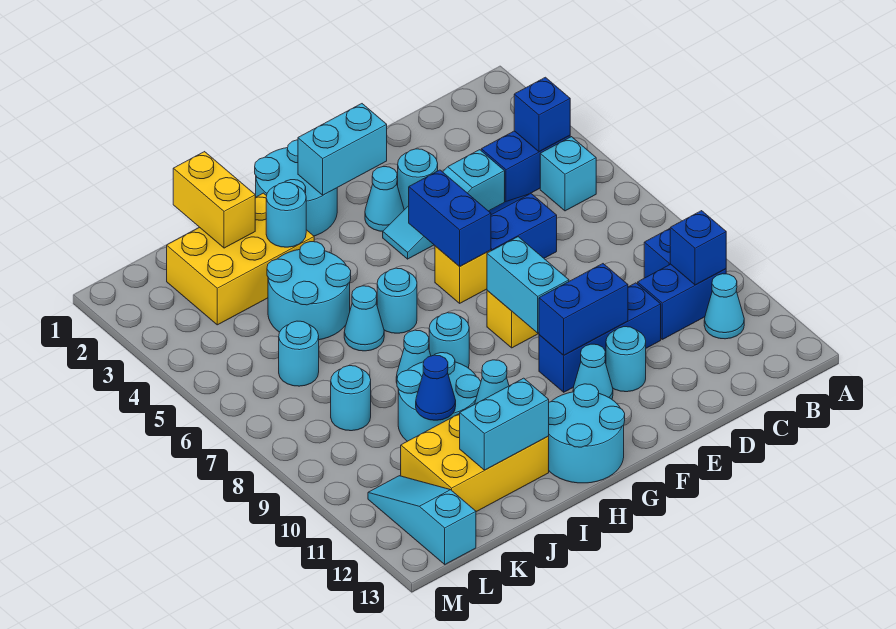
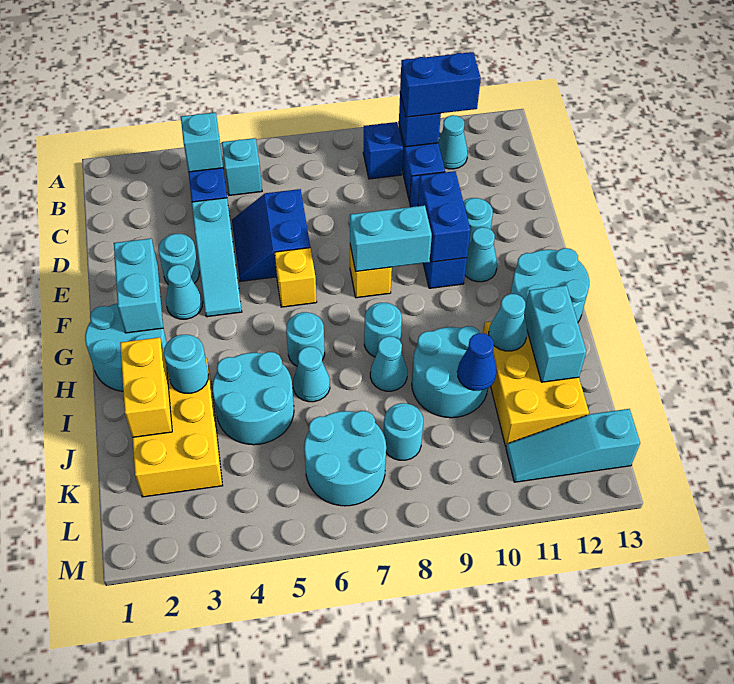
blue 1x1 brick [514,77,570,152] -> cyan 1x1 brick [181,112,223,172]
blue 1x2 brick [409,170,491,267] -> blue 1x2 brick moved to [400,52,481,117]
yellow 1x2 brick [173,152,255,248] -> yellow 1x2 brick turned to [120,337,172,437]
cyan 1x1 round brick [279,321,319,386] -> cyan 2x2 round brick [304,411,386,506]

